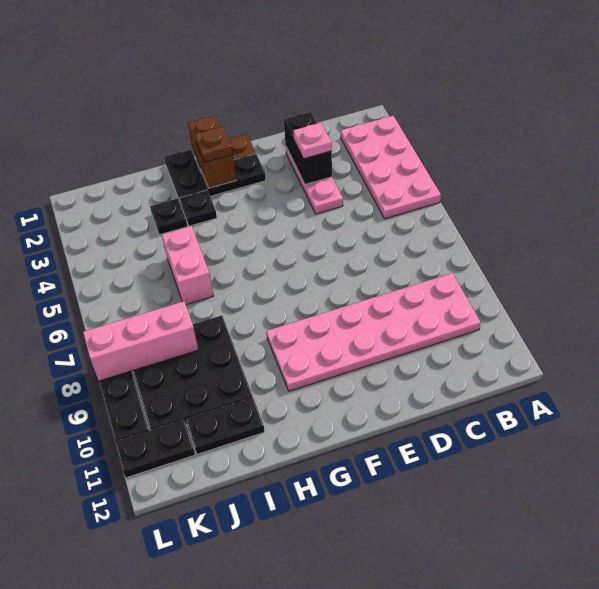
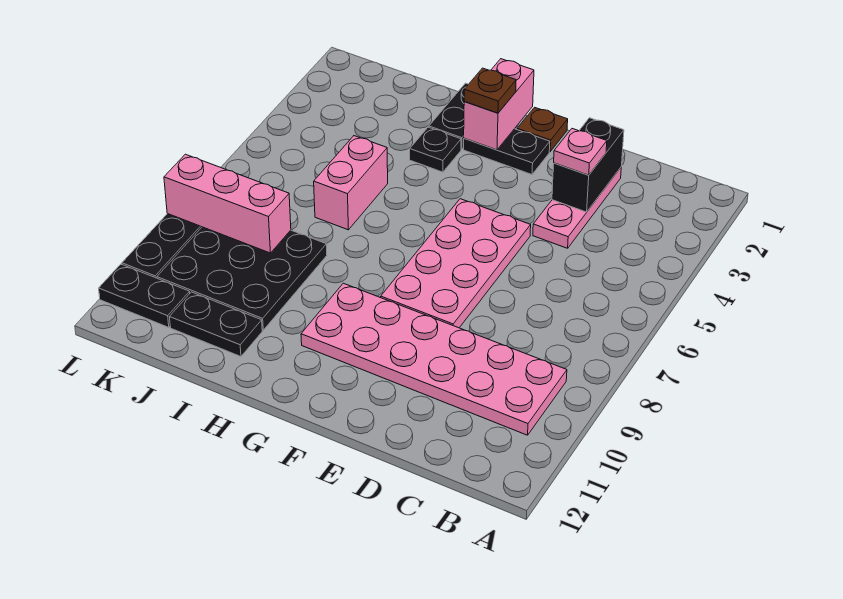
pink 2x4 plate [341,116,441,219] -> pink 2x4 plate moved to [381,199,531,328]
brown 1x2 brick [188,116,236,188] -> pink 1x2 brick [464,59,534,150]
black 1x1 plate [150,198,187,235] -> none

